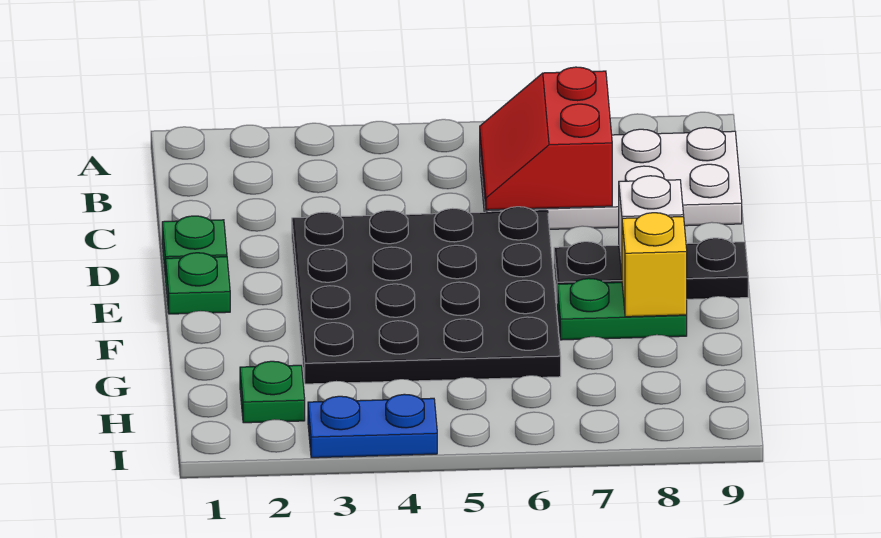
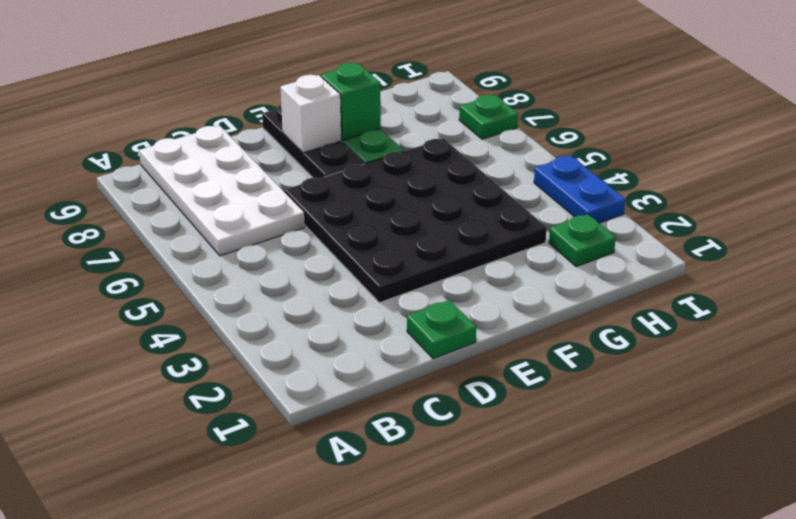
red 2x2 slope [480,67,612,210] -> none
green 1x1 plate [166,253,230,314] -> green 1x1 plate moved to [459,95,518,139]
yellow 1x1 brick [622,213,687,317] -> green 1x1 brick [321,63,381,140]

